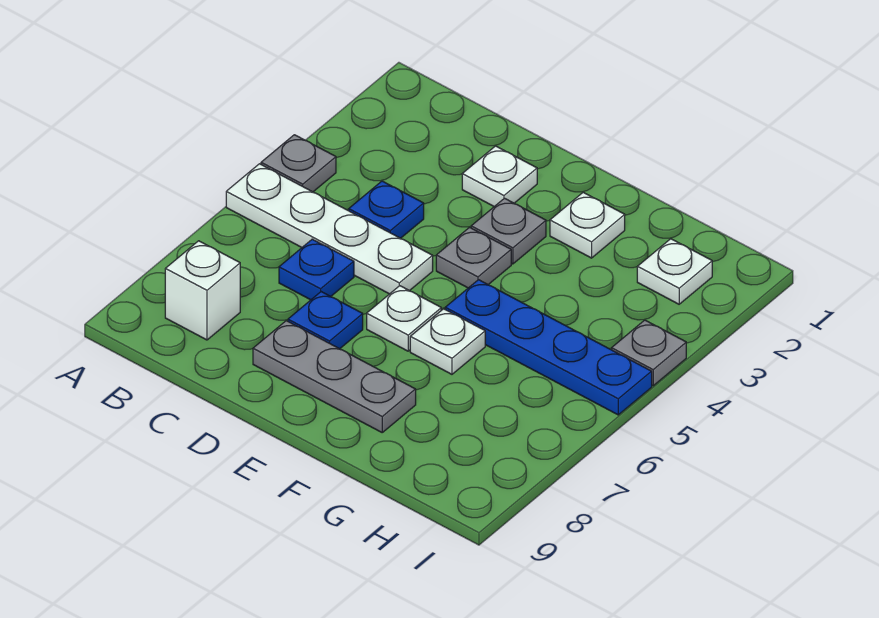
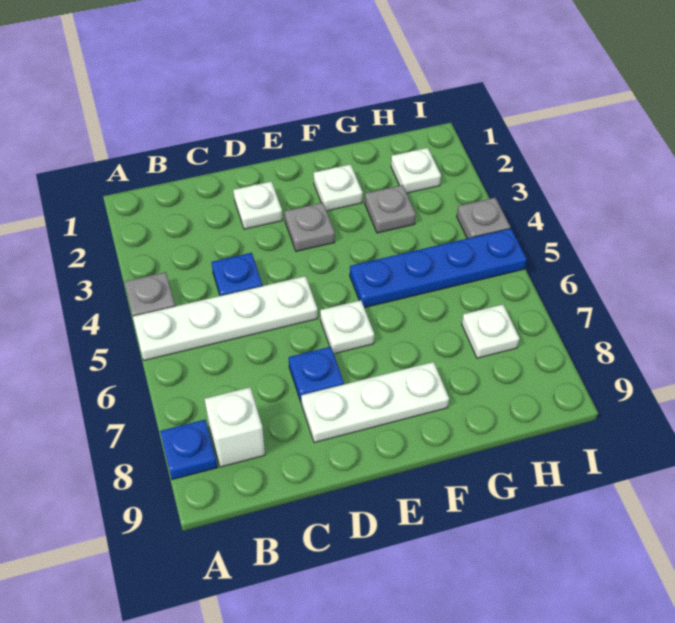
blue 1x1 plate [279,239,354,300] -> blue 1x1 plate moved to [160,420,217,480]
grey 1x3 plate [253,321,416,432] -> white 1x3 plate [301,362,449,443]
grey 1x1 plate [436,227,511,288] -> grey 1x1 plate moved to [365,185,416,233]
white 1x1 plate [410,309,485,374] -> white 1x1 plate moved to [462,305,520,358]

